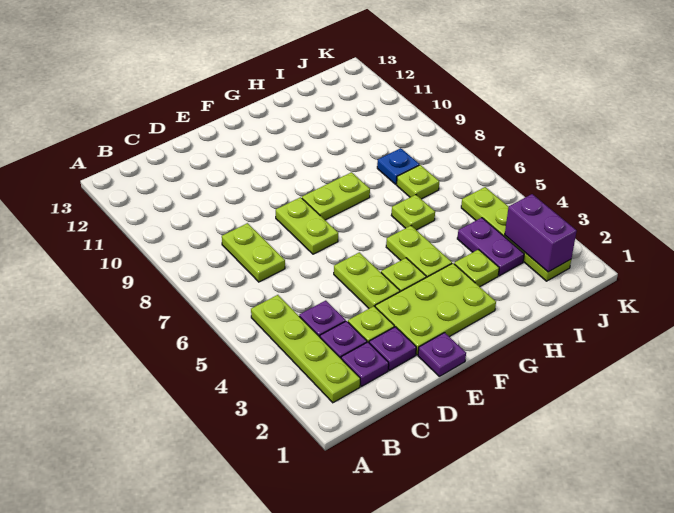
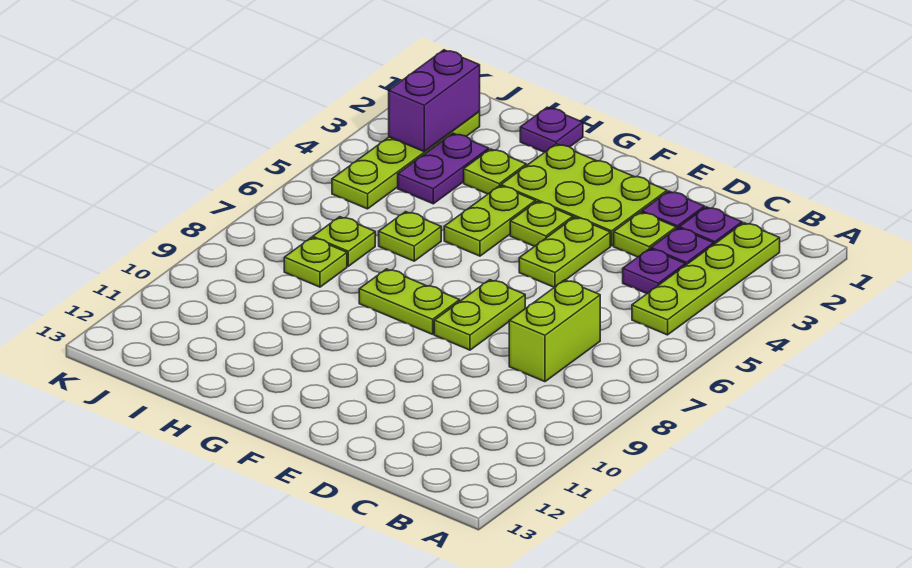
lime 1x2 plate [222,223,285,282] -> lime 1x2 brick [509,280,600,382]
purple 1x1 plate [418,333,466,376] -> purple 1x1 plate moved to [520,107,583,152]
blue 1x1 plate [377,148,419,184] -> lime 1x1 plate [284,238,347,287]

